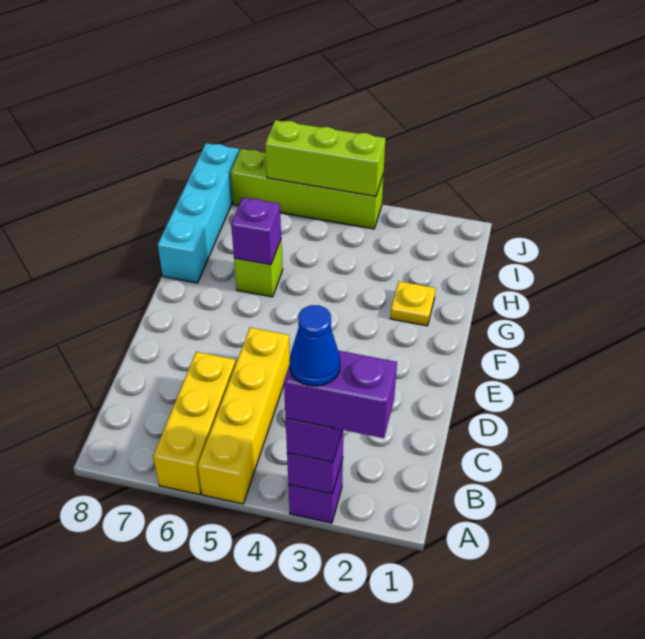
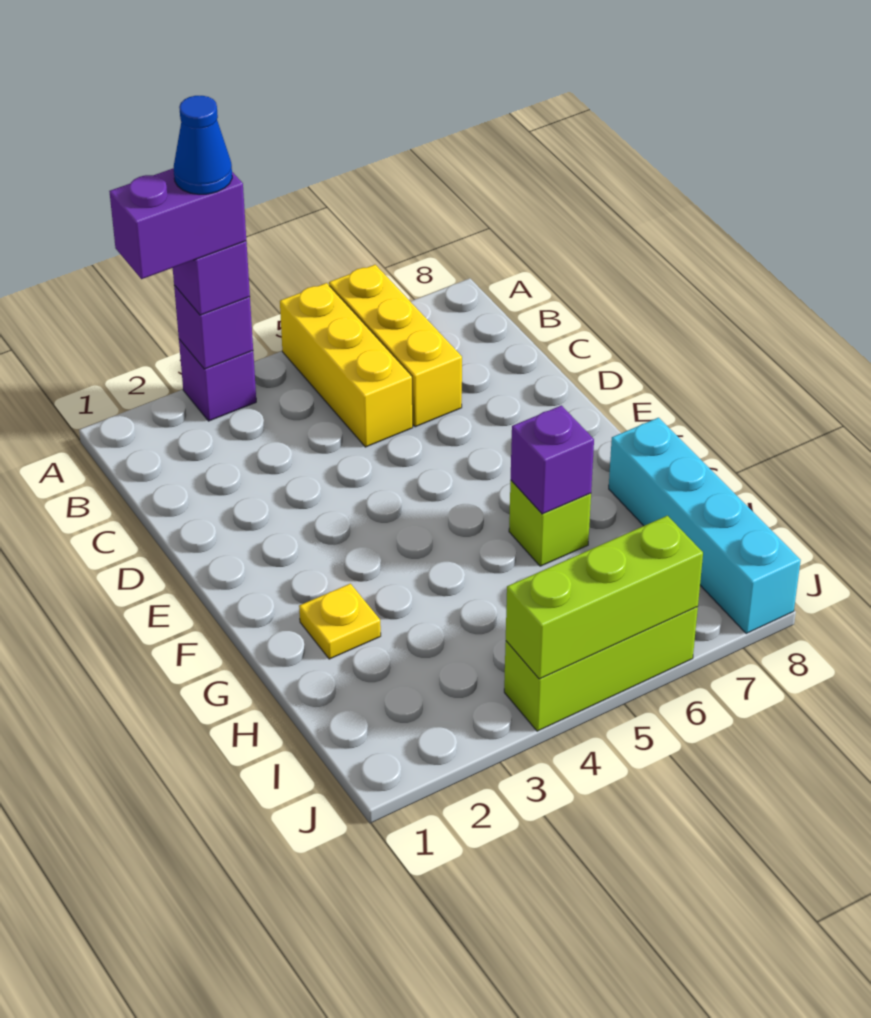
yellow 1x4 brick [198,328,290,504] -> yellow 1x3 brick [280,283,413,447]
lime 1x4 brick [231,149,384,229] -> lime 1x3 brick [504,607,698,731]

